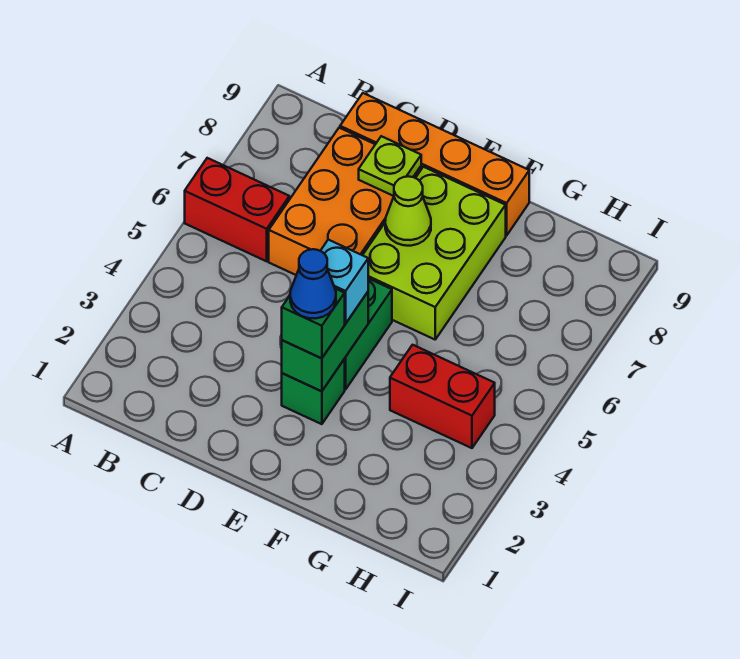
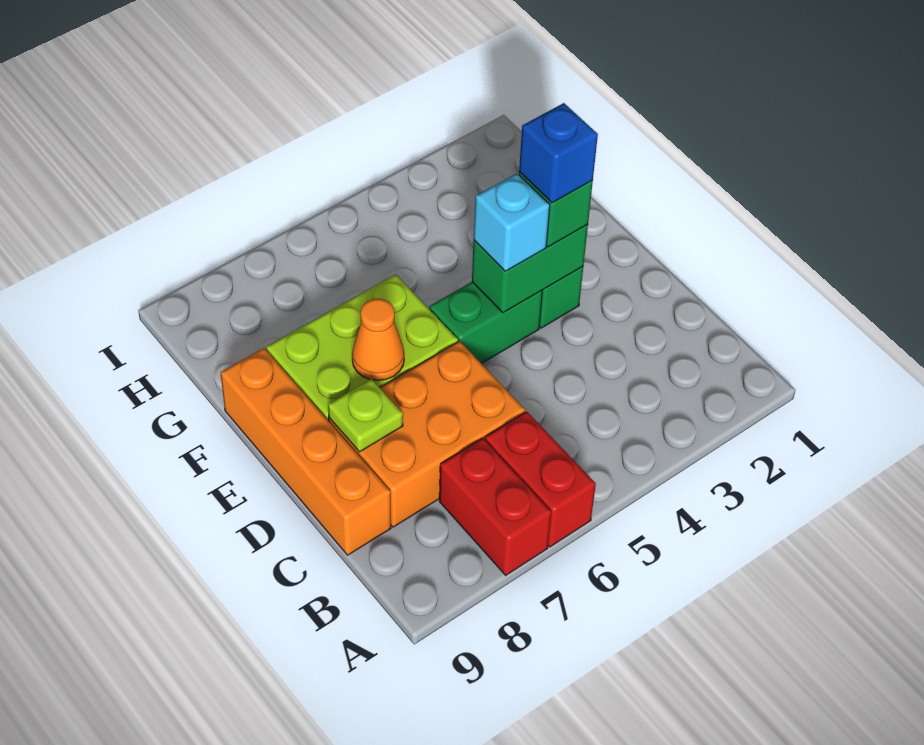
blue 1x1 cone [290,249,336,319] -> blue 1x1 brick [519,103,598,203]
lime 1x1 cone [385,176,431,246] -> orange 1x1 cone [352,299,404,381]
red 1x2 brick [390,345,495,448] -> red 1x2 brick moved to [439,438,551,575]

